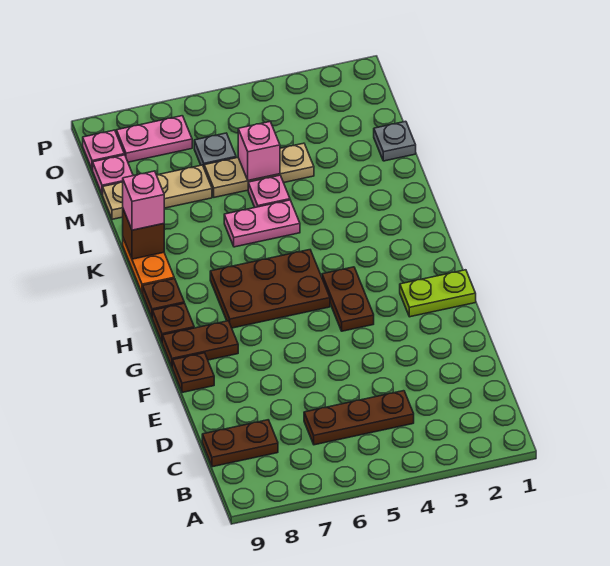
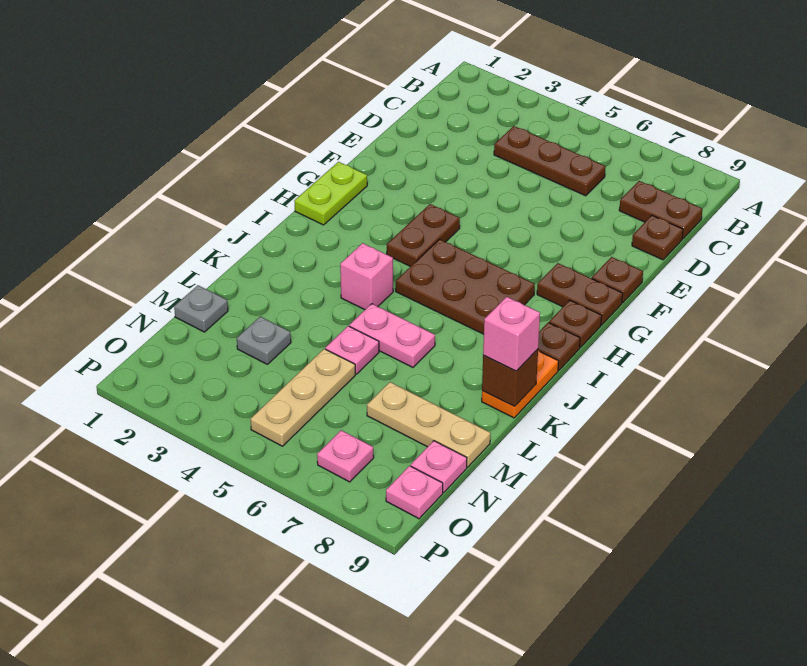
none -> brown 1x1 plate [632,215,683,260]
lime 1x2 plate [400,270,476,317] -> lime 1x2 plate turned to [294,162,367,225]
tan 1x3 plate [204,143,314,197] -> tan 1x3 plate turned to [251,349,355,446]
pink 1x1 brick [238,122,280,181] -> pink 1x1 brick moved to [340,243,393,310]
grey 1x1 plate [194,133,236,167] -> grey 1x1 plate moved to [237,317,291,364]
pink 1x2 plate [116,116,192,162] -> pink 1x1 plate [317,430,374,482]

